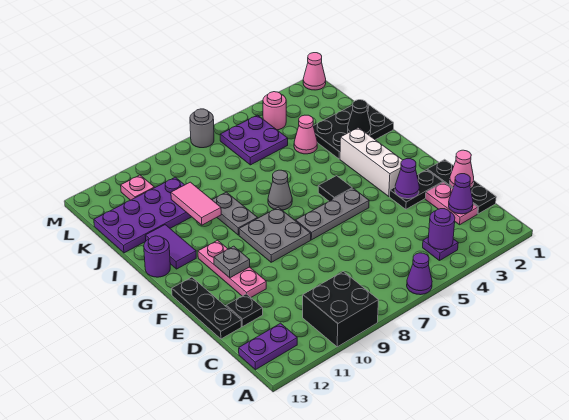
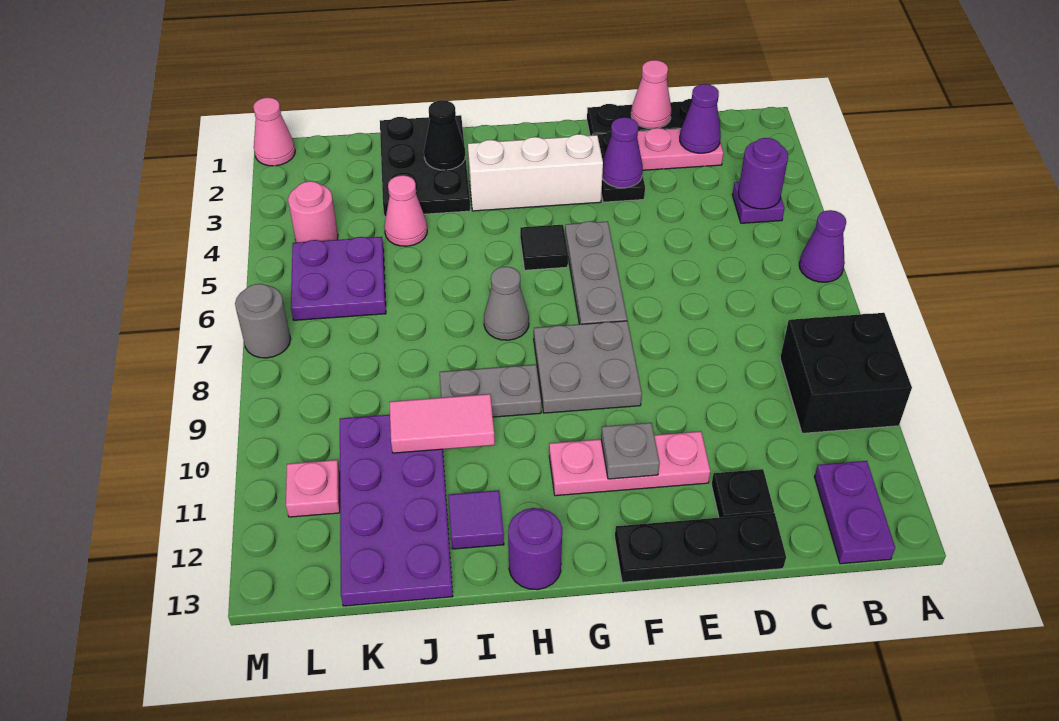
purple 1x2 tile [145,225,196,269] -> purple 1x1 tile [448,490,504,549]

